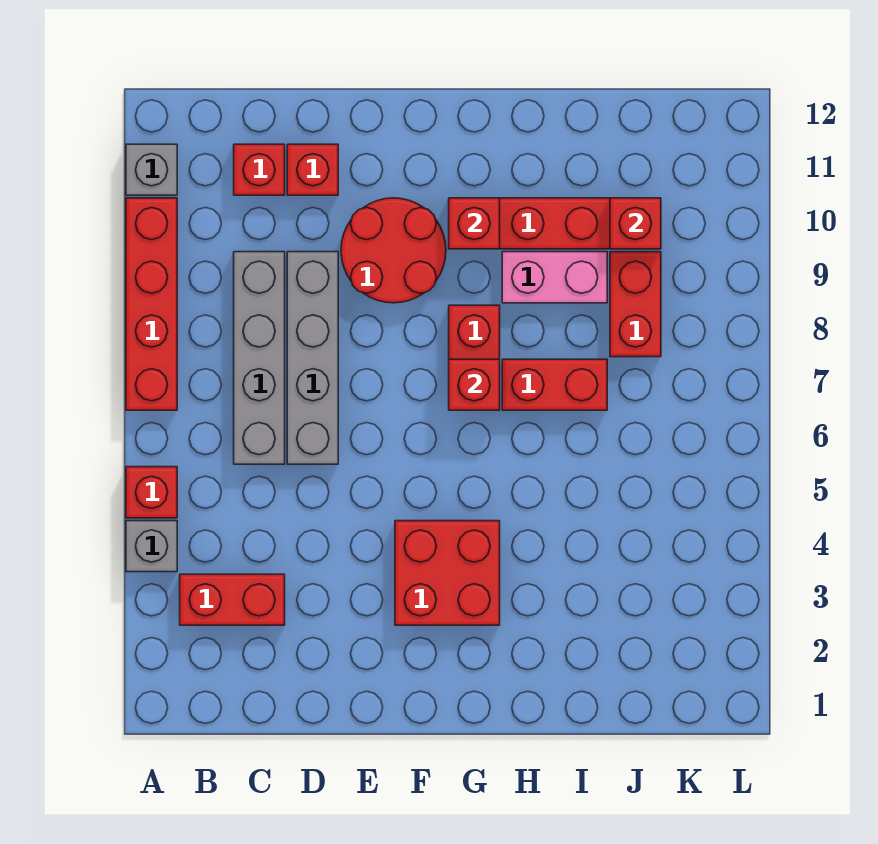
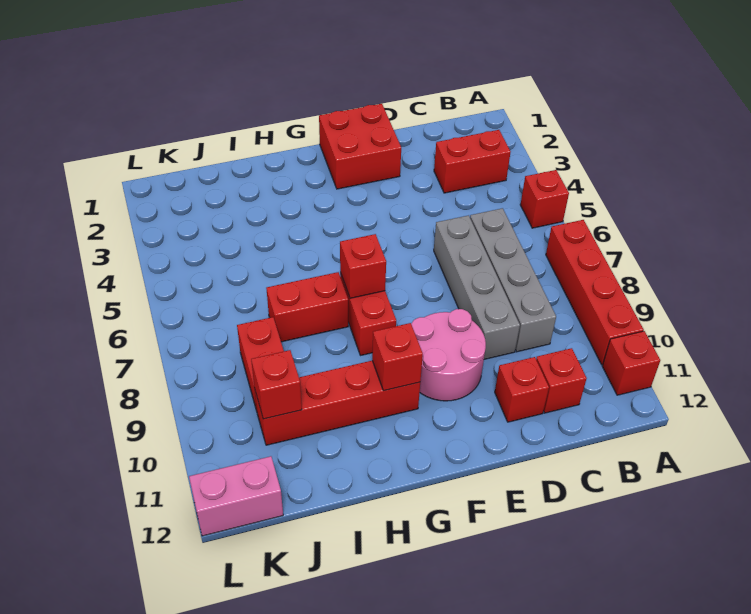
grey 1x1 brick [126,521,177,572] -> none
grey 1x1 brick [126,144,177,195] -> red 1x1 brick [602,331,660,395]
red 2x2 round brick [341,198,446,303] -> pink 2x2 round brick [411,309,486,401]
red 2x2 brick [395,521,500,625] -> red 2x2 brick moved to [319,104,401,189]
pink 1x2 brick [502,252,607,303] -> pink 1x2 brick moved to [189,456,283,536]

